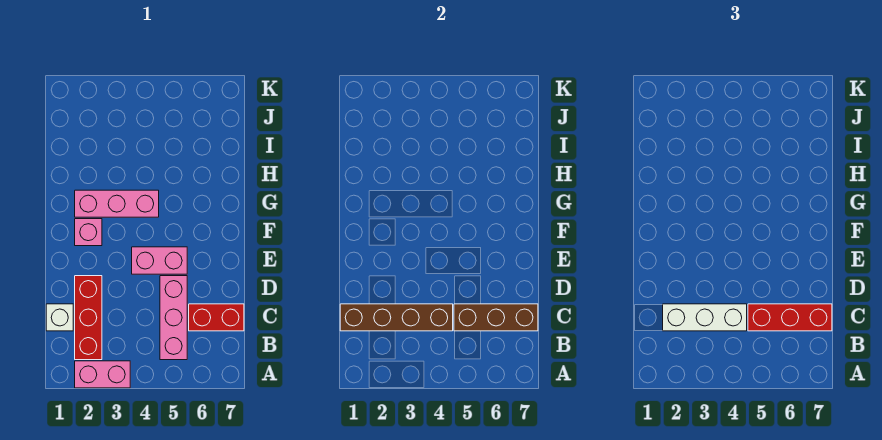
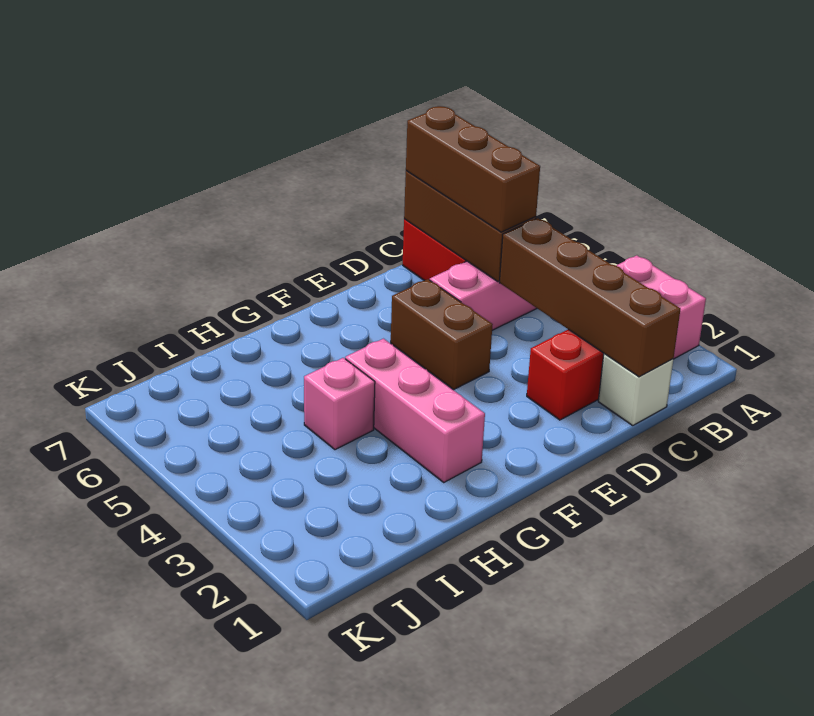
white 1x3 brick [663,304,747,331] -> none
red 1x3 brick [748,304,832,331] -> brown 1x3 brick [406,106,540,232]
pink 1x2 brick [132,247,187,274] -> brown 1x2 brick [391,279,493,389]
pink 1x1 brick [75,219,102,246] -> pink 1x1 brick moved to [304,358,375,450]

